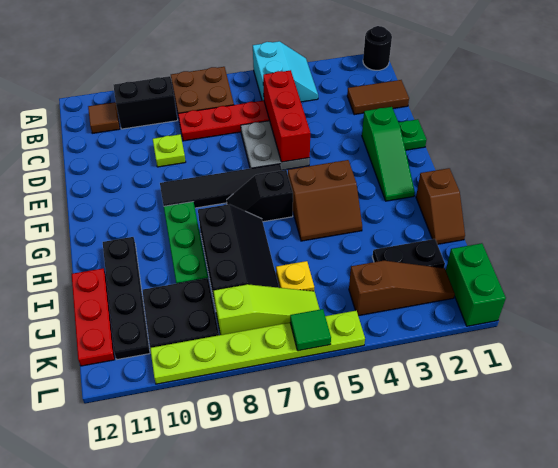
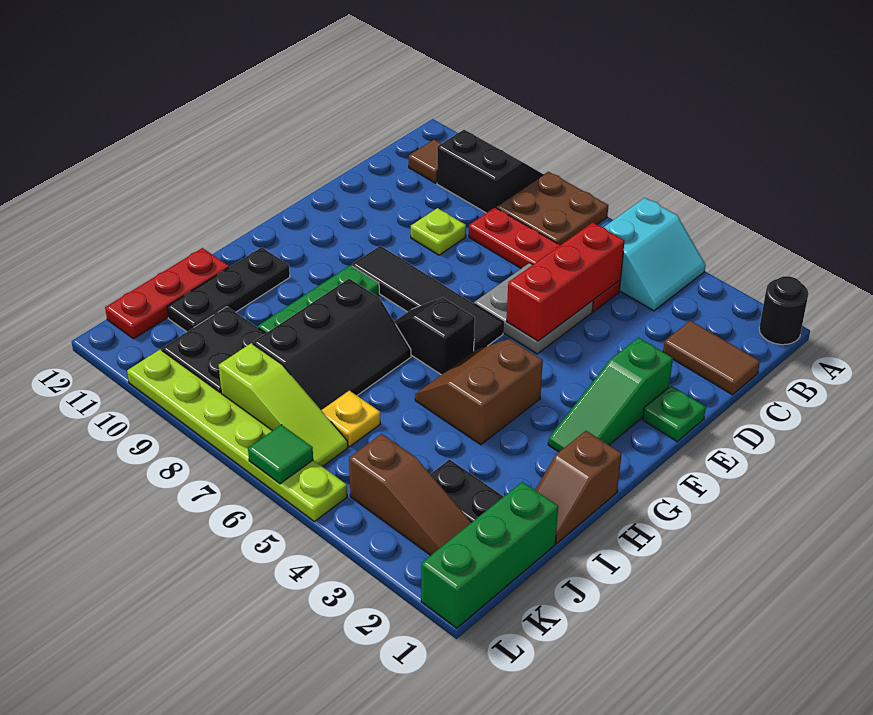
brown 2x2 slope [288,160,362,241] -> brown 2x2 slope turned to [415,339,543,445]
black 1x4 plate [103,237,150,359] -> black 1x3 plate [167,247,290,332]
green 1x2 brick [446,243,506,326] -> green 1x3 brick [421,482,558,628]

